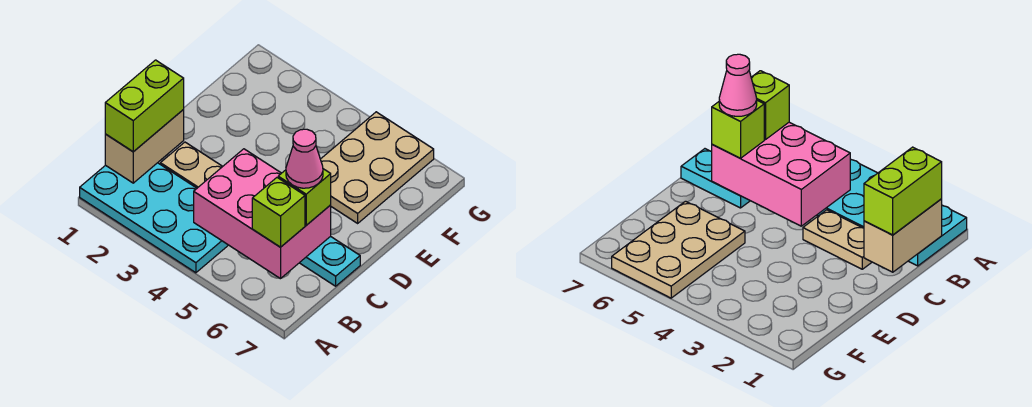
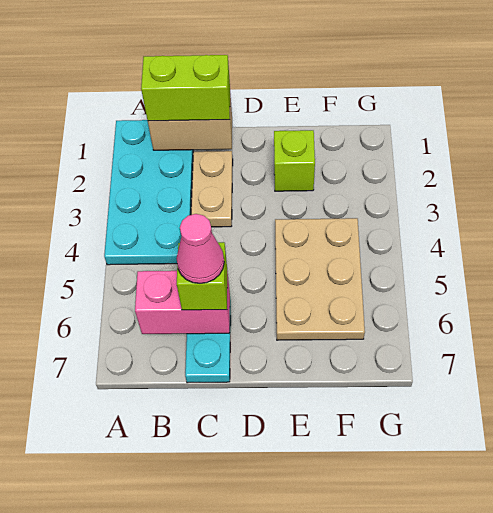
pink 2x3 brick [194,149,331,279] -> pink 1x2 brick [135,271,230,334]
lime 1x1 brick [252,178,305,247] -> lime 1x1 brick moved to [274,130,315,191]
tan 2x3 plate [320,112,434,223] -> tan 2x3 plate turned to [275,218,365,340]

